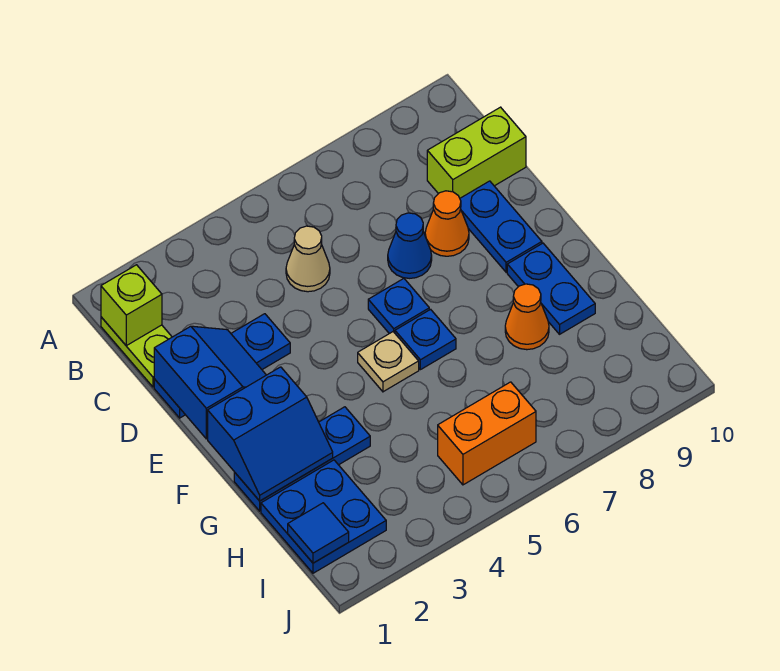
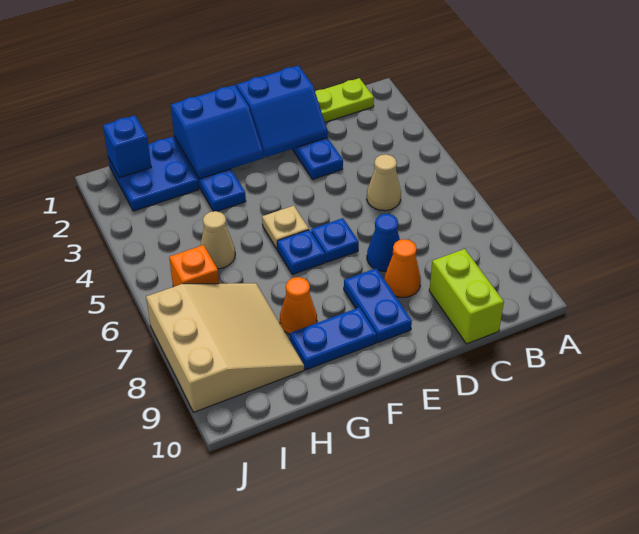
lime 1x1 brick [101,265,162,346] -> none
blue 1x2 plate [460,181,542,272] -> blue 1x2 plate turned to [344,268,412,342]
blue 2x2 slope [208,367,333,501] -> blue 2x2 slope turned to [171,85,264,179]
none -> tan 1x1 cone [200,211,235,269]
none -> tan 3x3 slope [146,283,304,412]
blue 1x1 tile [288,503,349,563] -> blue 1x1 brick [103,115,151,178]
orange 1x2 brick [438,382,536,485] -> orange 1x1 brick [169,245,219,287]

